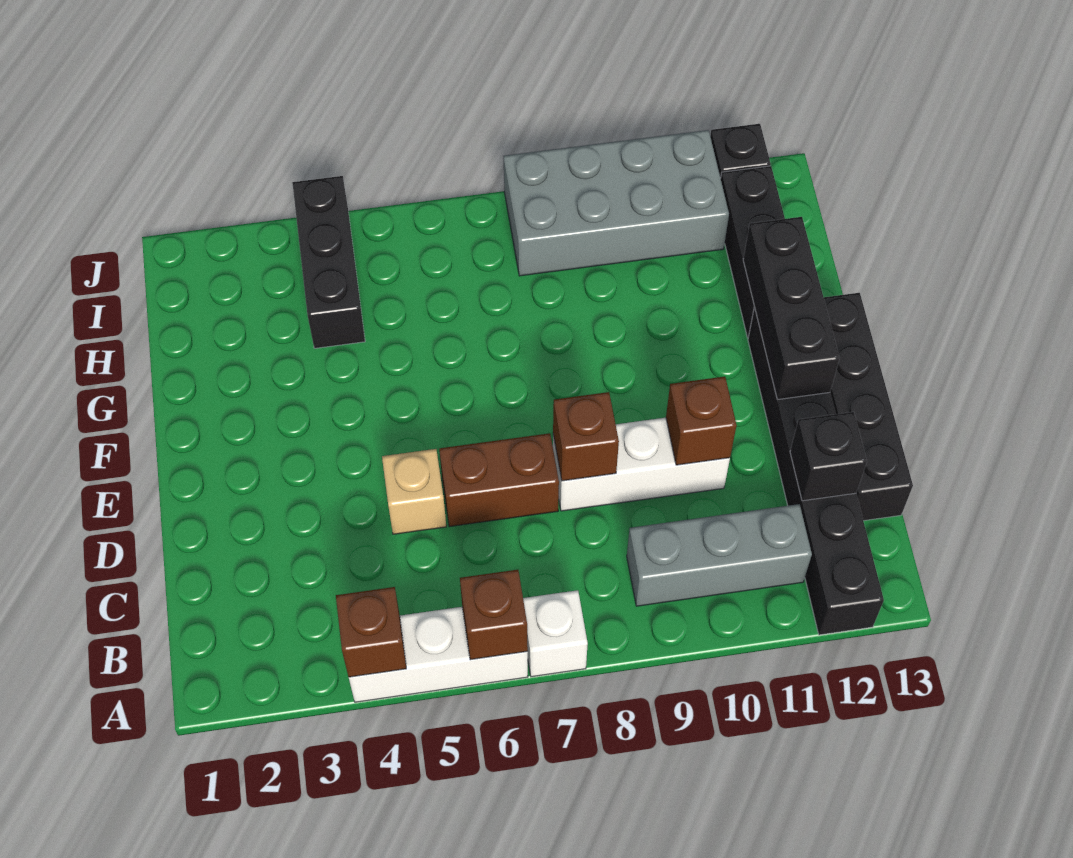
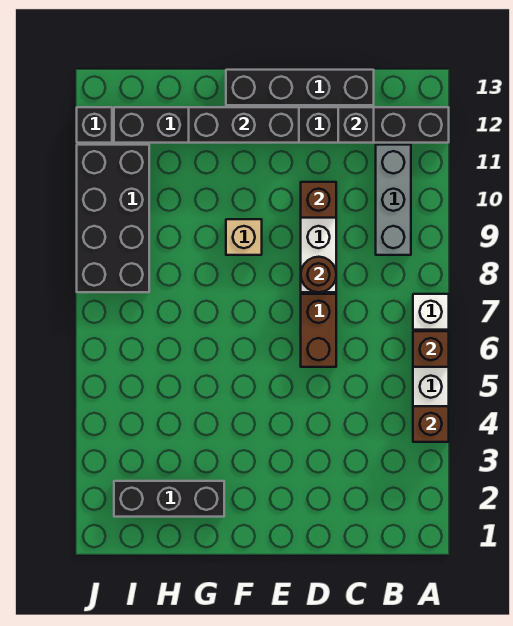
tan 1x1 brick [382,449,446,534] -> tan 1x1 brick moved to [226,219,262,255]
brown 1x1 brick [553,392,619,481] -> brown 1x1 round brick [301,257,336,292]
black 1x3 brick [292,176,365,348] -> black 1x3 brick moved to [114,481,224,517]
grey 2x4 brick [503,130,729,276] -> black 2x4 brick [77,145,149,292]

